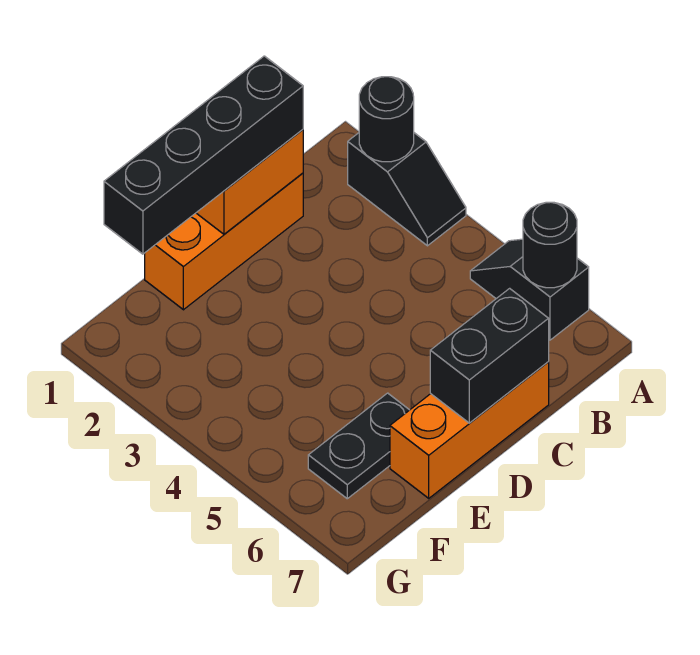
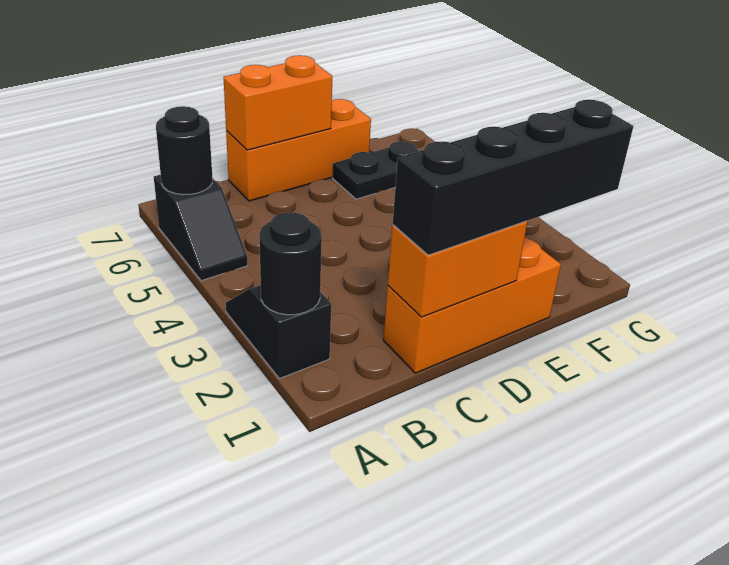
black 1x2 brick [430,288,549,423] -> orange 1x2 brick [224,55,332,150]

